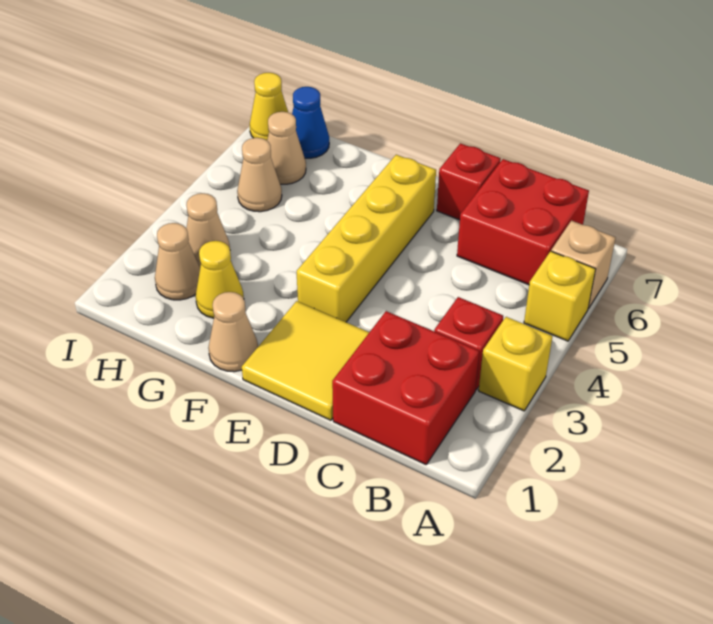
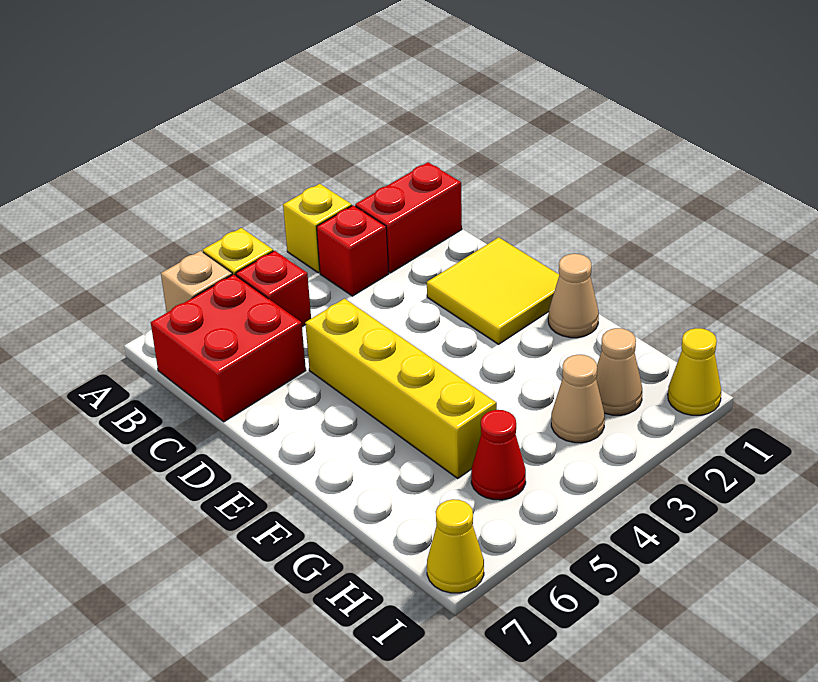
red 2x2 brick [332,311,479,464] -> red 1x2 brick [355,162,462,273]
red 1x1 brick [437,143,501,220] -> red 1x1 brick moved to [236,251,311,327]
yellow 1x4 brick [297,155,436,322] -> yellow 1x4 brick turned to [305,299,497,478]
yellow 1x1 cone [196,241,244,318] -> yellow 1x1 cone moved to [668,328,721,415]
tan 1x1 cone [237,138,282,212] -> red 1x1 cone [471,410,526,500]
tan 1x1 cone [267,112,306,184] -> none
blue 1x1 cone [292,87,329,158] -> none

